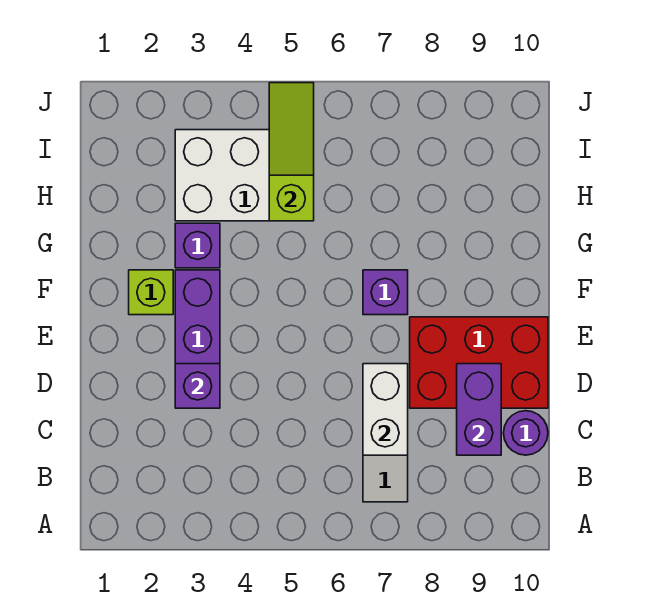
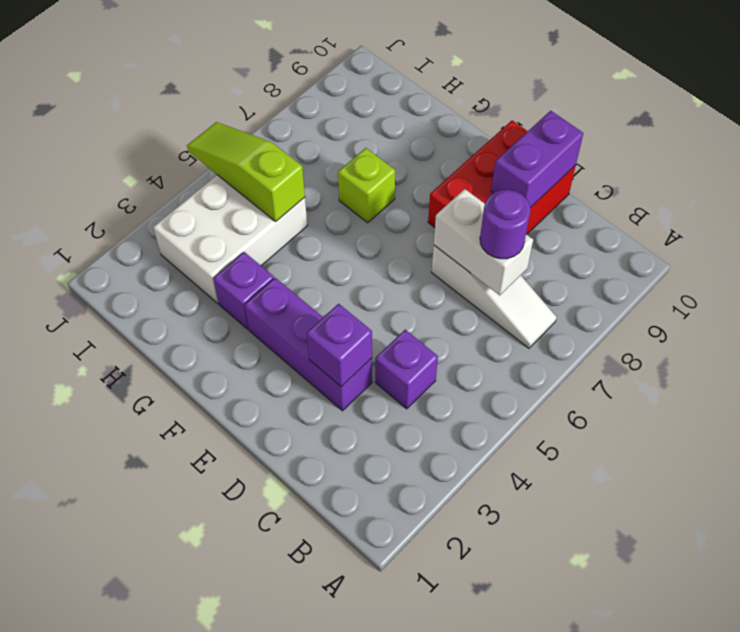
purple 1x2 brick [457,364,501,455] -> purple 1x2 brick turned to [491,111,583,208]
purple 1x1 round brick [504,411,548,455] -> purple 1x1 round brick moved to [480,190,530,259]
lime 1x1 brick [129,270,173,315] -> lime 1x1 brick moved to [338,148,395,223]
purple 1x1 brick [363,270,408,315] -> purple 1x1 brick moved to [375,330,438,409]

